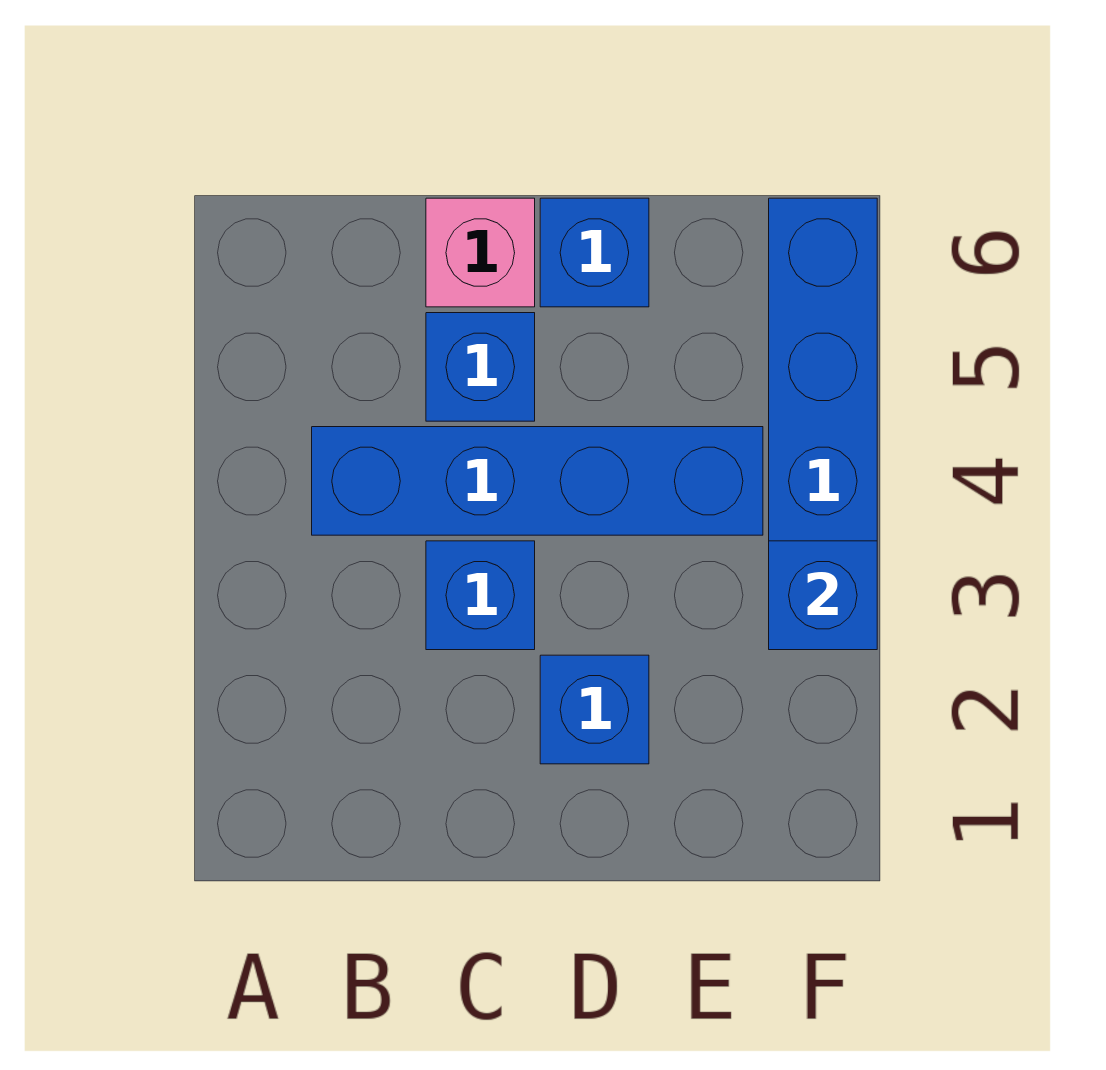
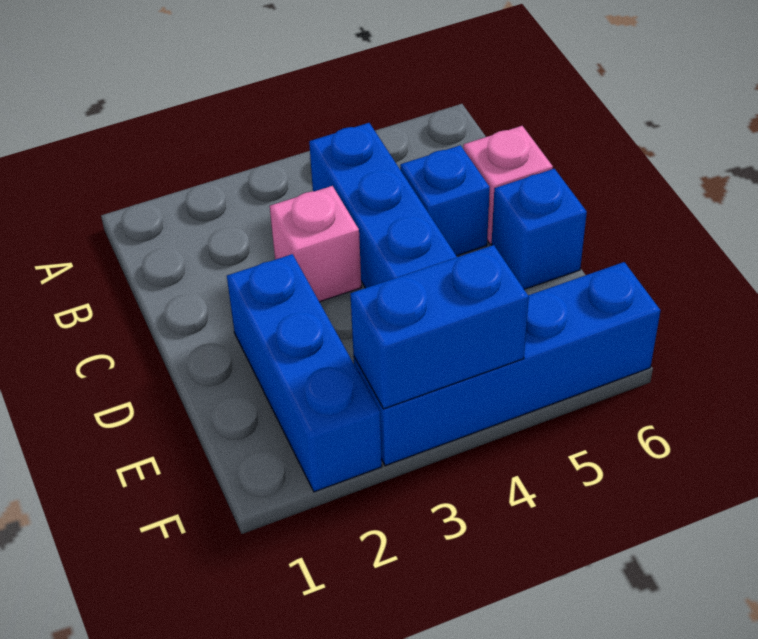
blue 1x1 brick [426,541,535,650] -> pink 1x1 brick [270,186,361,302]
blue 1x1 brick [540,655,649,764] -> blue 1x3 brick [227,254,382,492]
blue 1x1 brick [769,541,877,650] -> blue 1x2 brick [350,245,529,409]

